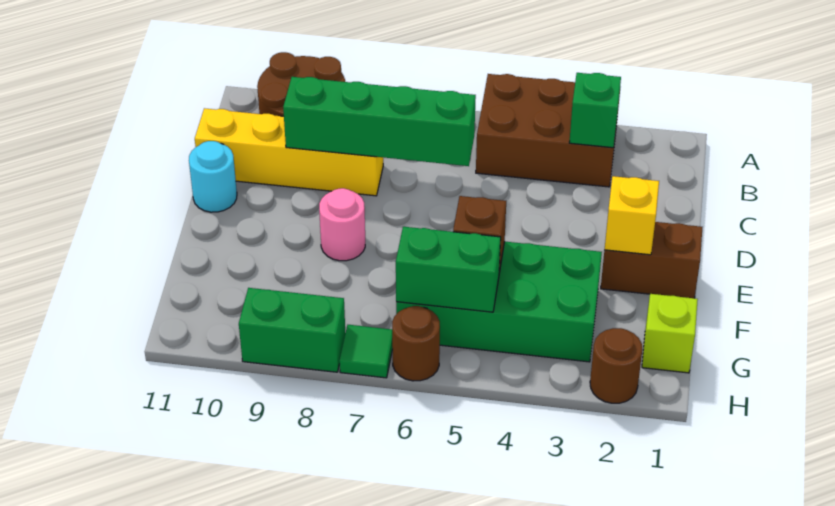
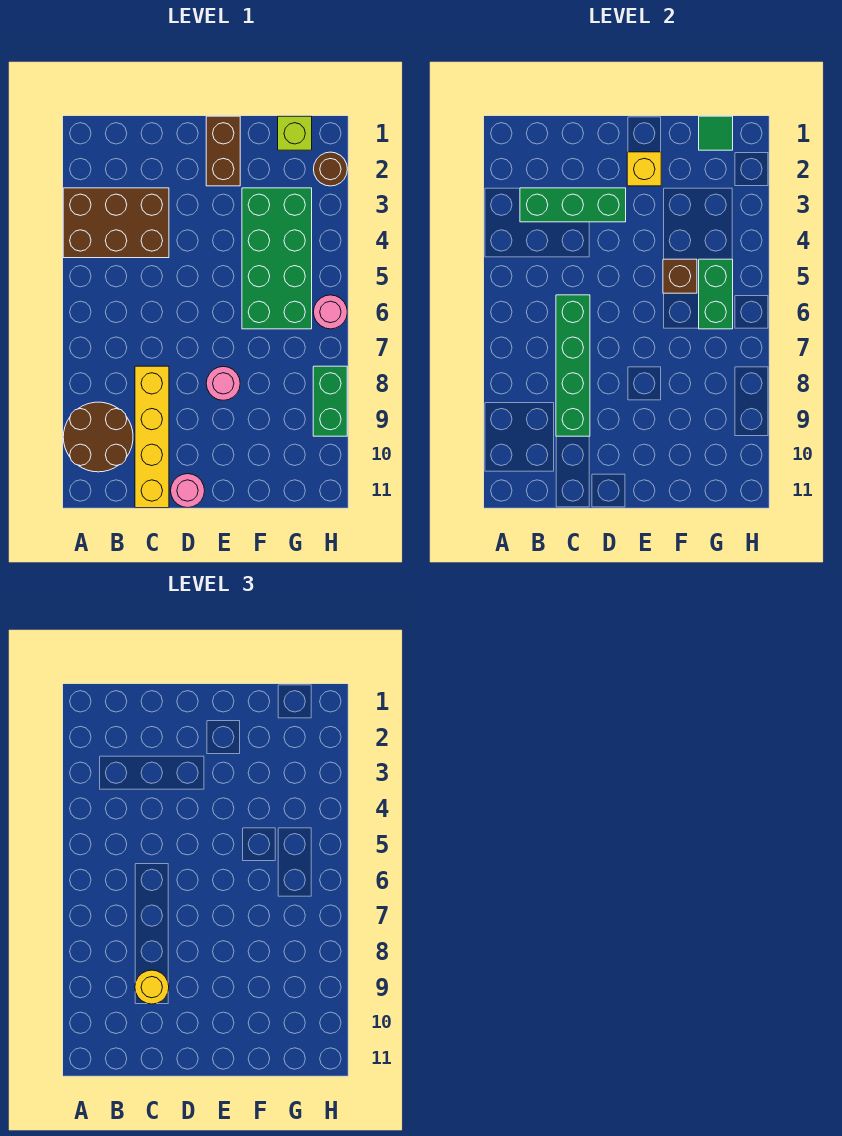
brown 2x3 brick [476,74,620,187] -> brown 2x3 brick turned to [63,188,169,258]
green 1x1 brick [569,73,621,148] -> green 1x3 brick [520,188,626,222]
none -> yellow 1x1 round brick [135,970,169,1004]
cyan 1x1 round brick [189,141,237,212] -> pink 1x1 round brick [171,474,205,508]
brown 1x1 round brick [392,306,440,381] -> pink 1x1 round brick [314,295,347,329]
green 1x1 tile [339,325,393,378] -> green 1x1 tile moved to [699,116,733,150]

